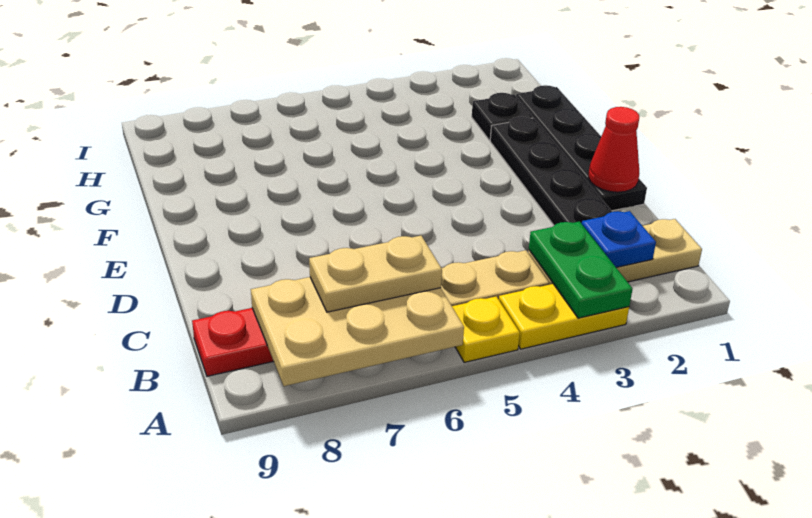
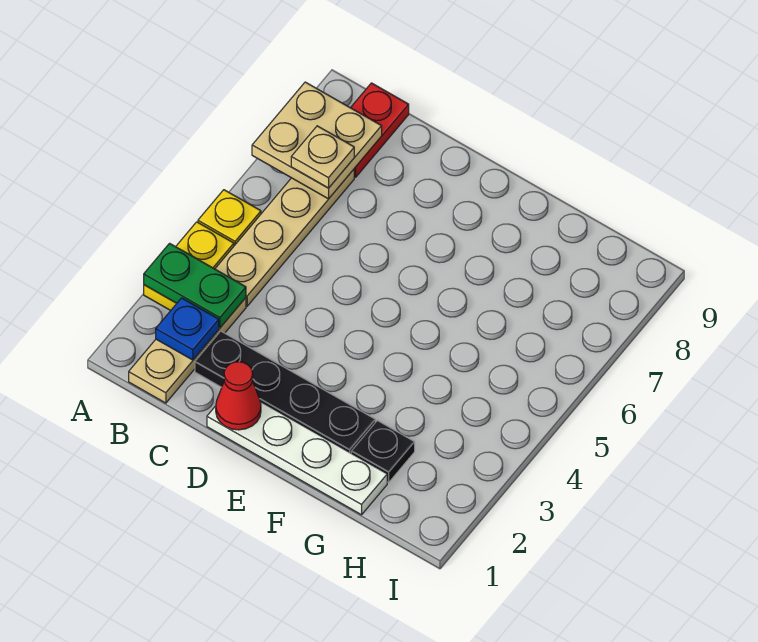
tan 2x3 plate [251,277,464,386] -> tan 2x2 plate [252,82,382,199]
tan 1x2 plate [309,236,442,312] -> tan 1x1 plate [291,126,354,188]
black 1x4 plate [516,85,647,211] -> white 1x4 plate [207,402,387,515]

